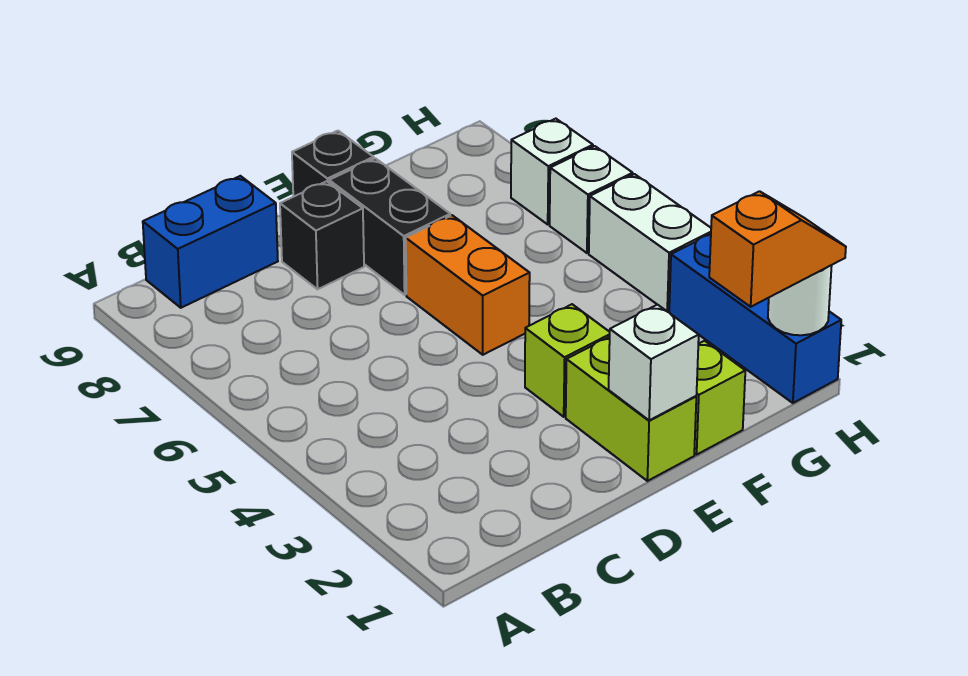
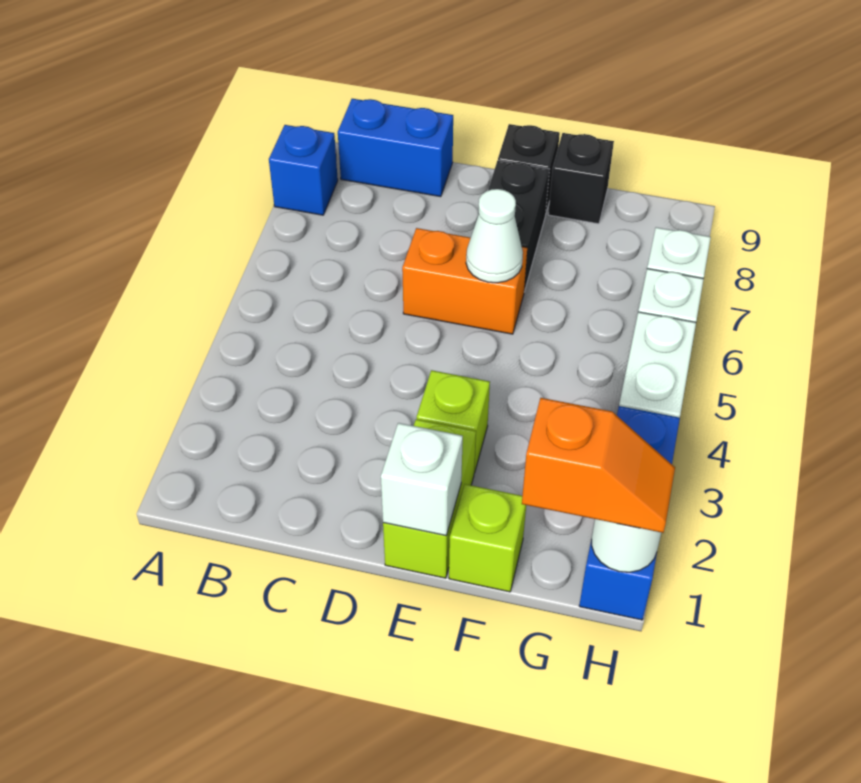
none -> blue 1x1 brick [269,125,338,215]
black 1x1 brick [280,181,364,289] -> black 1x1 brick moved to [548,133,614,224]
orange 1x2 brick [406,215,530,355] -> orange 1x2 brick turned to [402,228,527,334]
none -> white 1x1 cone [466,189,523,283]

